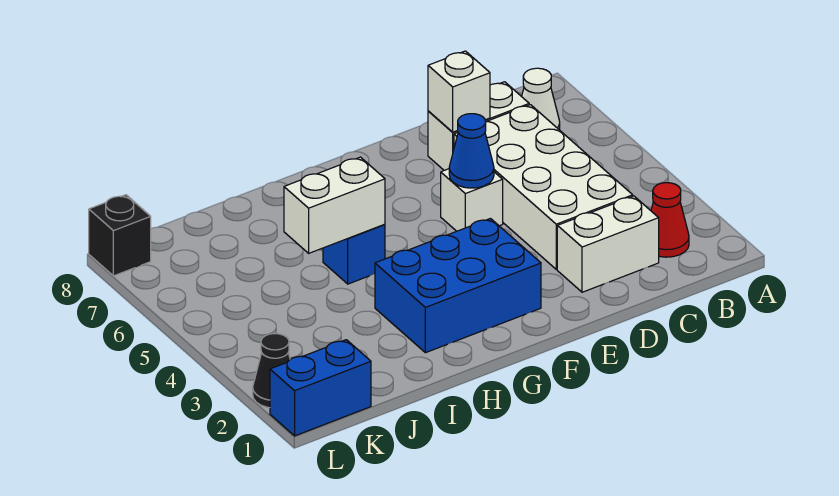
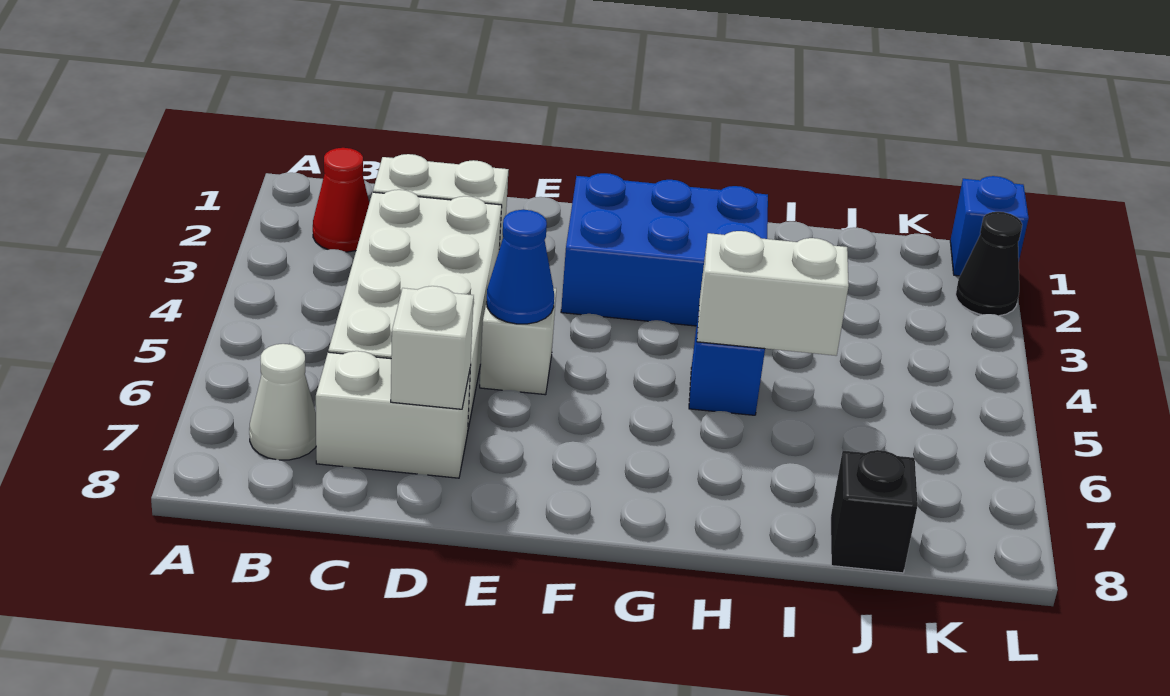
blue 1x2 brick [270,340,371,436] -> blue 1x1 brick [950,176,1029,276]
black 1x1 brick [89,195,151,276] -> black 1x1 brick moved to [831,450,918,573]

